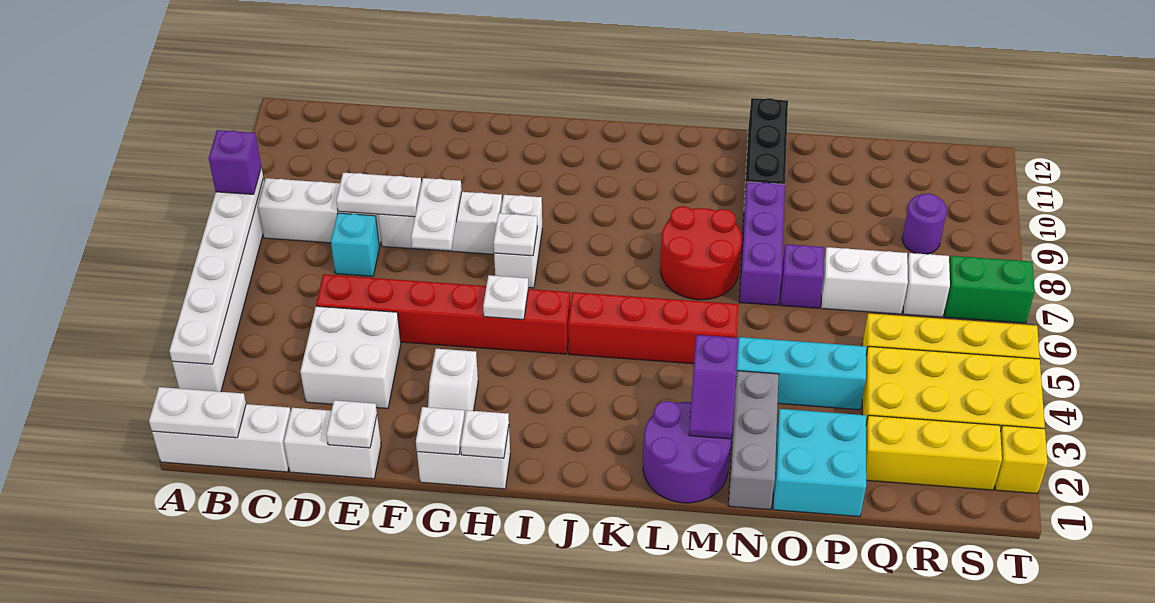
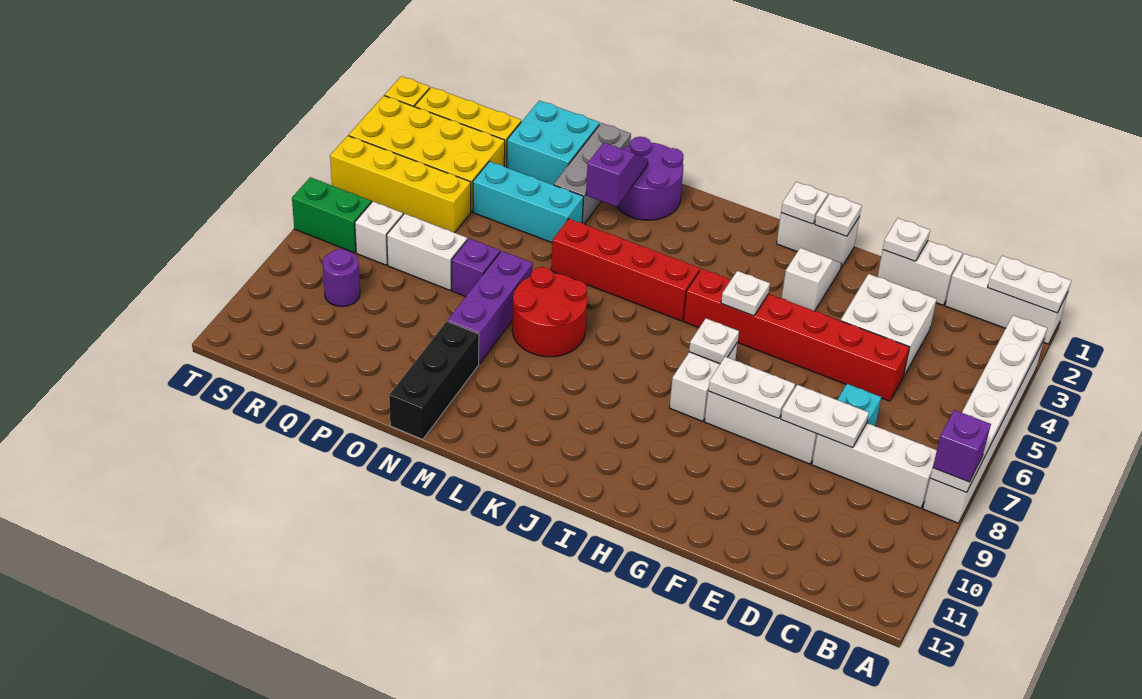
white 1x2 plate [411,178,462,250] -> white 1x2 plate turned to [708,357,795,419]

